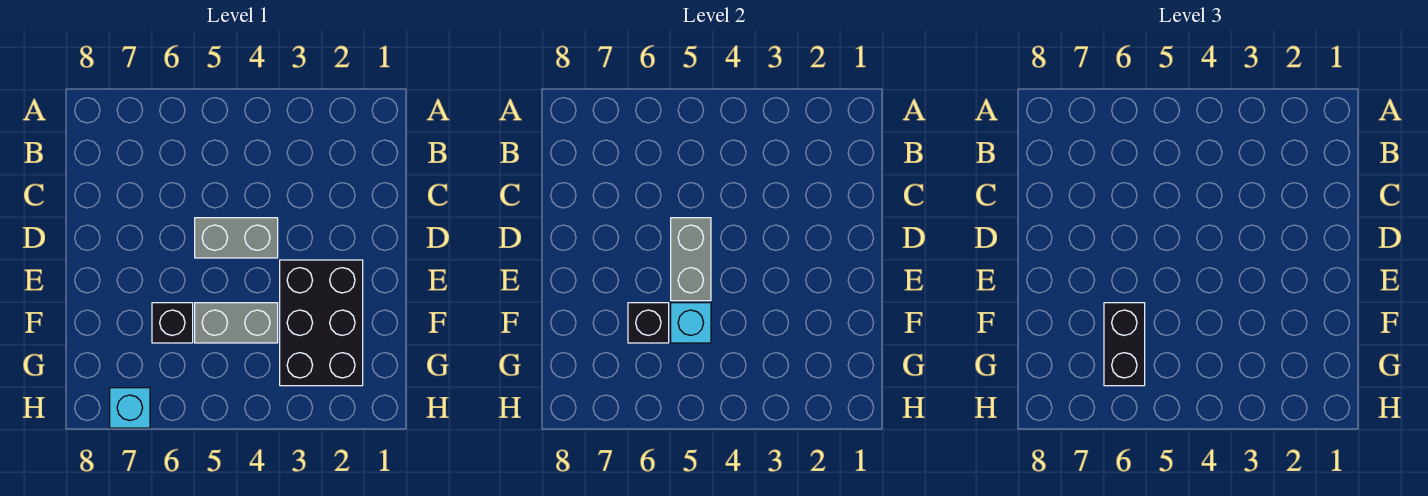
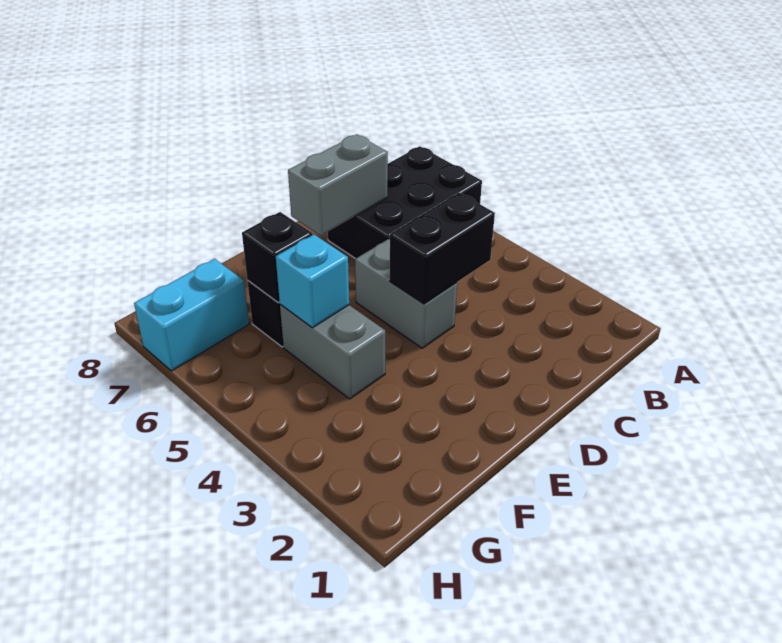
grey 1x2 brick [671,218,711,301] -> grey 1x2 brick moved to [288,134,388,236]
black 2x3 brick [280,260,363,386] -> black 2x3 brick moved to [328,146,482,259]
black 1x2 brick [1104,303,1145,386] -> black 1x2 brick moved to [390,193,495,304]
cyan 1x1 brick [110,388,150,428] -> cyan 1x2 brick [134,259,249,371]

